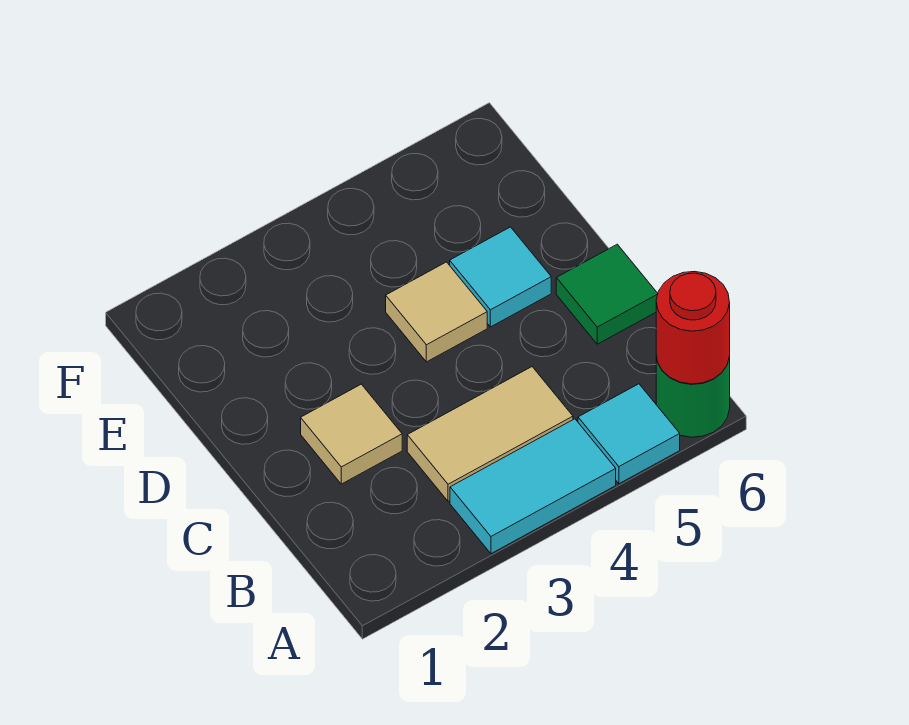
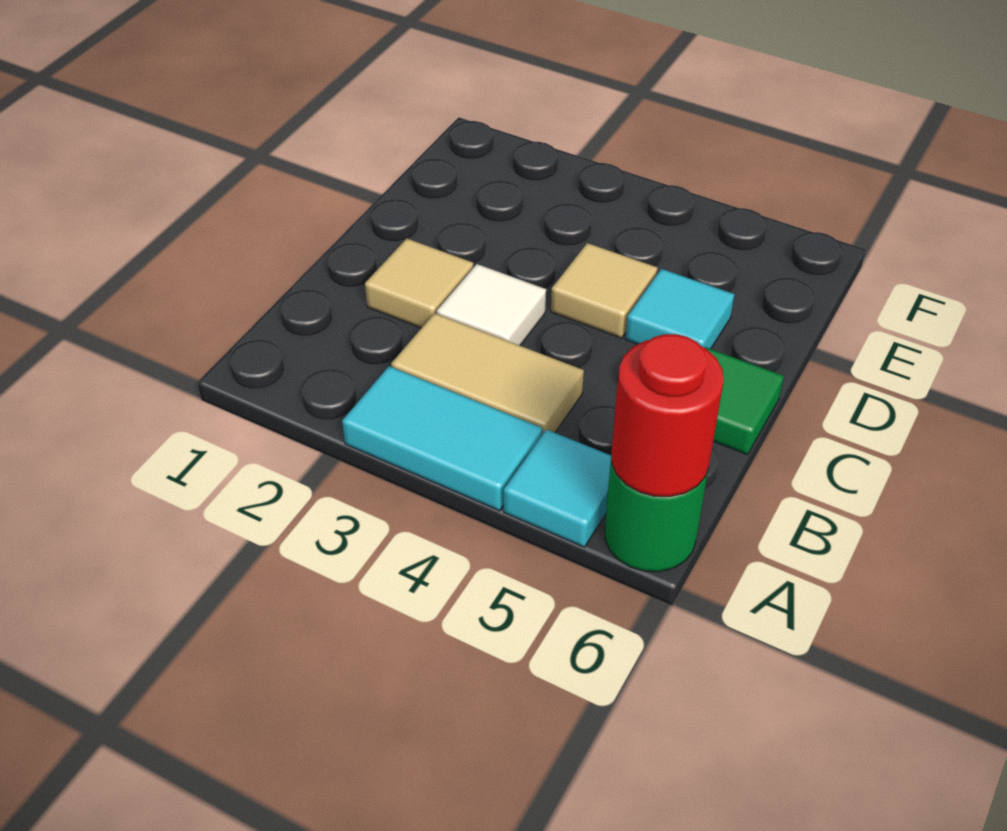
none -> white 1x1 tile [437,264,546,345]

